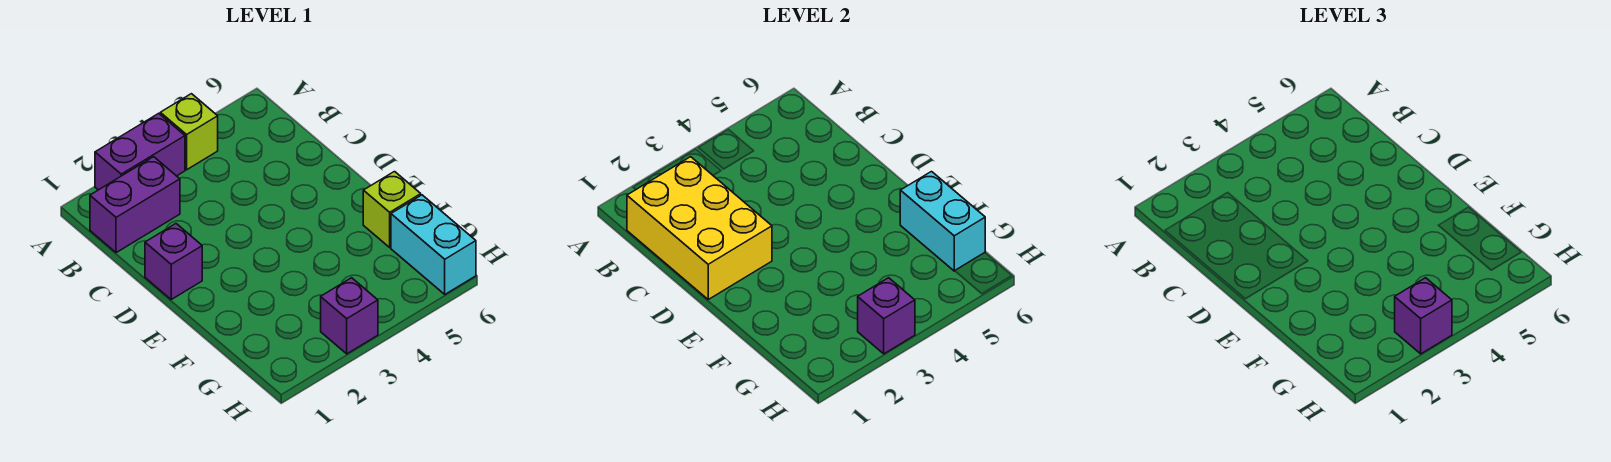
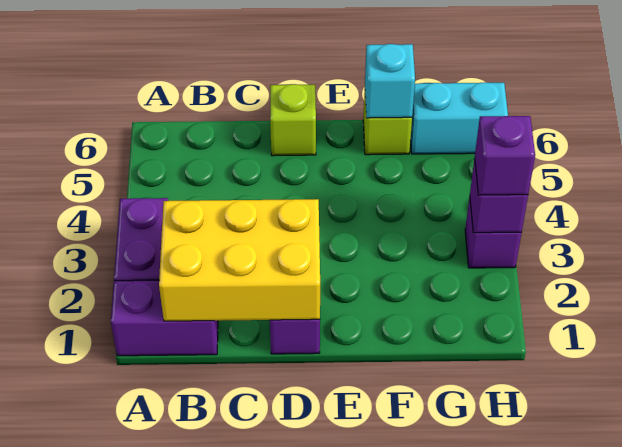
lime 1x1 brick [160,94,218,170] -> lime 1x1 brick moved to [270,84,316,156]
purple 1x2 brick [90,157,180,253] -> purple 1x2 brick turned to [111,280,218,356]
cyan 1x2 brick [900,172,985,271] -> cyan 1x1 brick [365,44,415,118]

